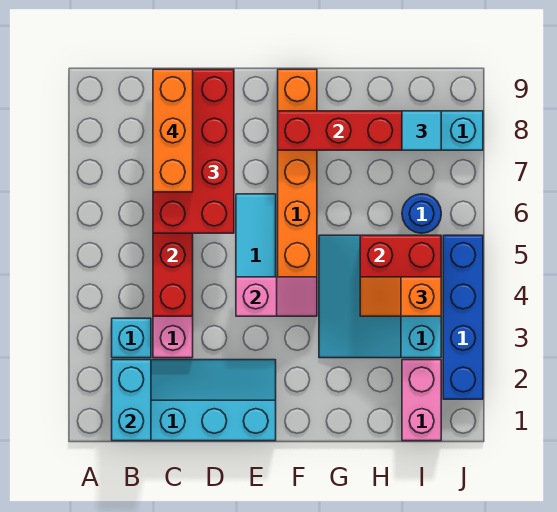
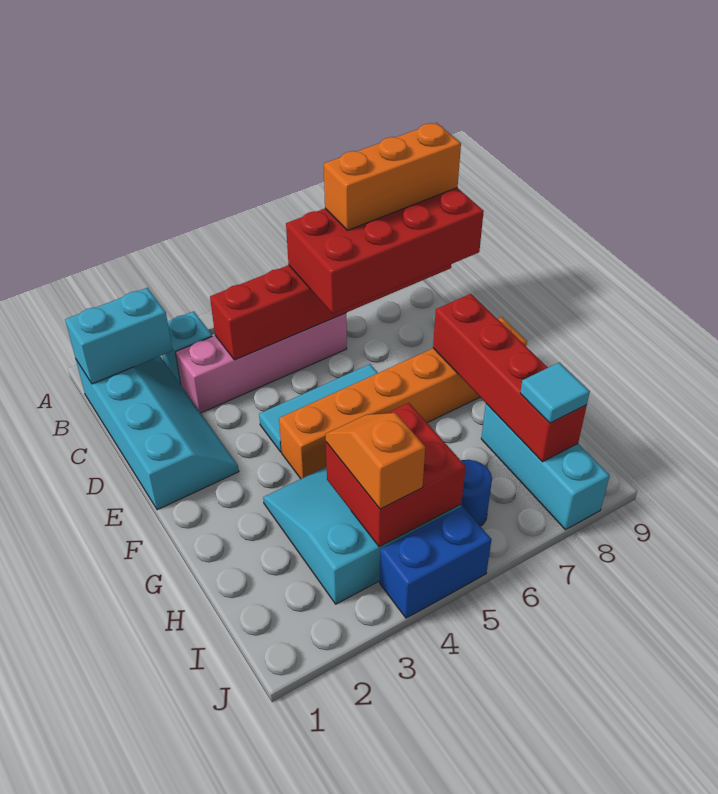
pink 1x2 slope [236,277,317,316] -> none
pink 1x2 brick [402,360,441,441] -> none
blue 1x4 brick [443,235,483,399] -> blue 1x2 brick [380,506,491,618]

